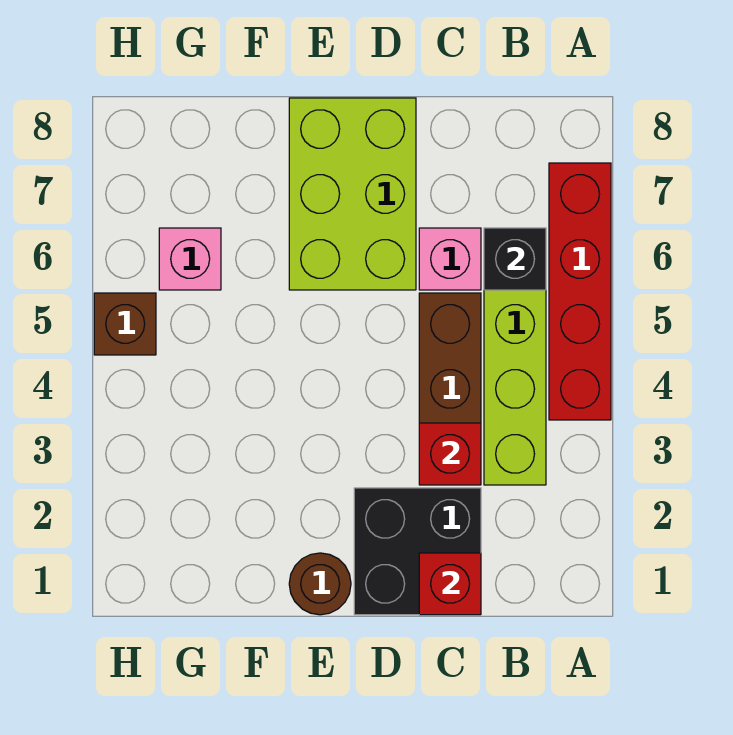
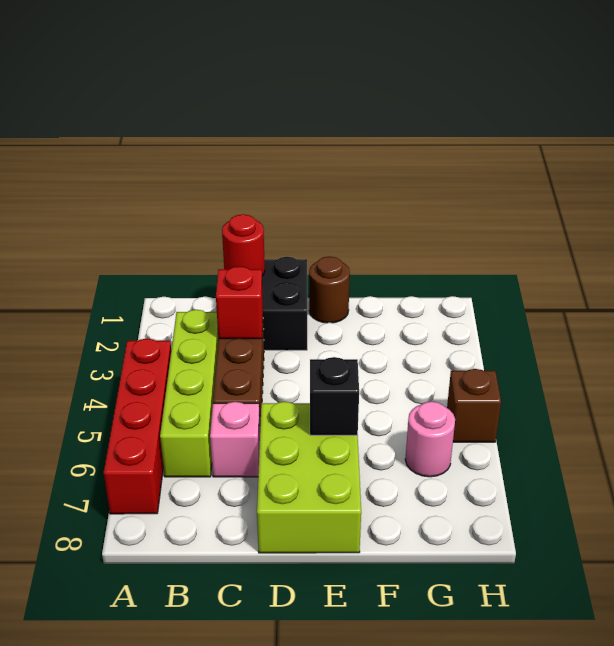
black 1x1 brick [484,228,546,290] -> black 1x1 brick moved to [310,357,359,435]
red 1x1 brick [419,553,481,615] -> red 1x1 round brick [222,214,265,276]
pink 1x1 brick [159,228,221,290] -> pink 1x1 round brick [405,401,455,477]

